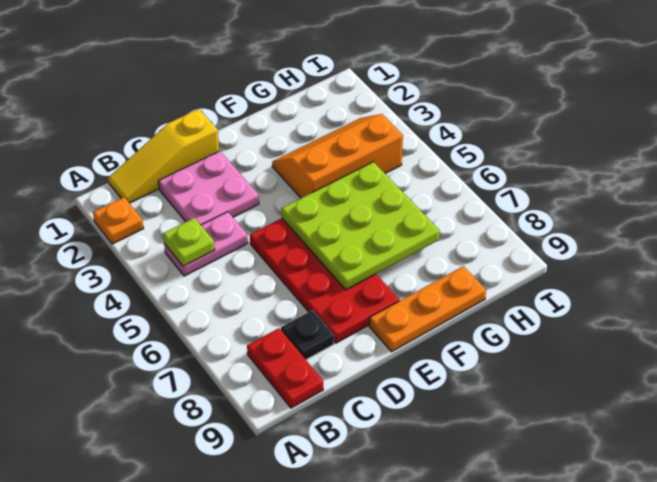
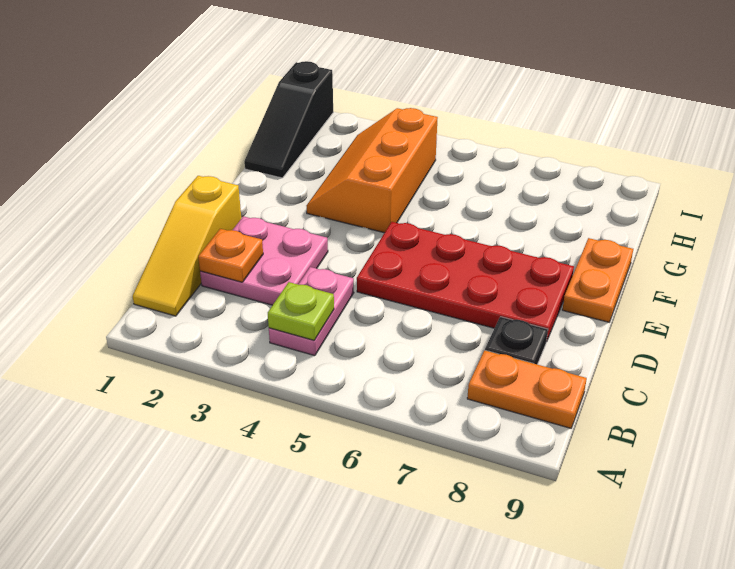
orange 1x1 plate [93,197,144,244] -> orange 1x1 plate moved to [198,229,263,282]
red 1x2 plate [247,328,323,408] -> orange 1x2 plate [467,350,587,428]
lime 3x3 plate [281,162,440,290] -> none
orange 1x3 plate [369,266,486,352] -> orange 1x2 plate [562,238,633,322]
none -> black 1x3 slope [244,61,333,178]

